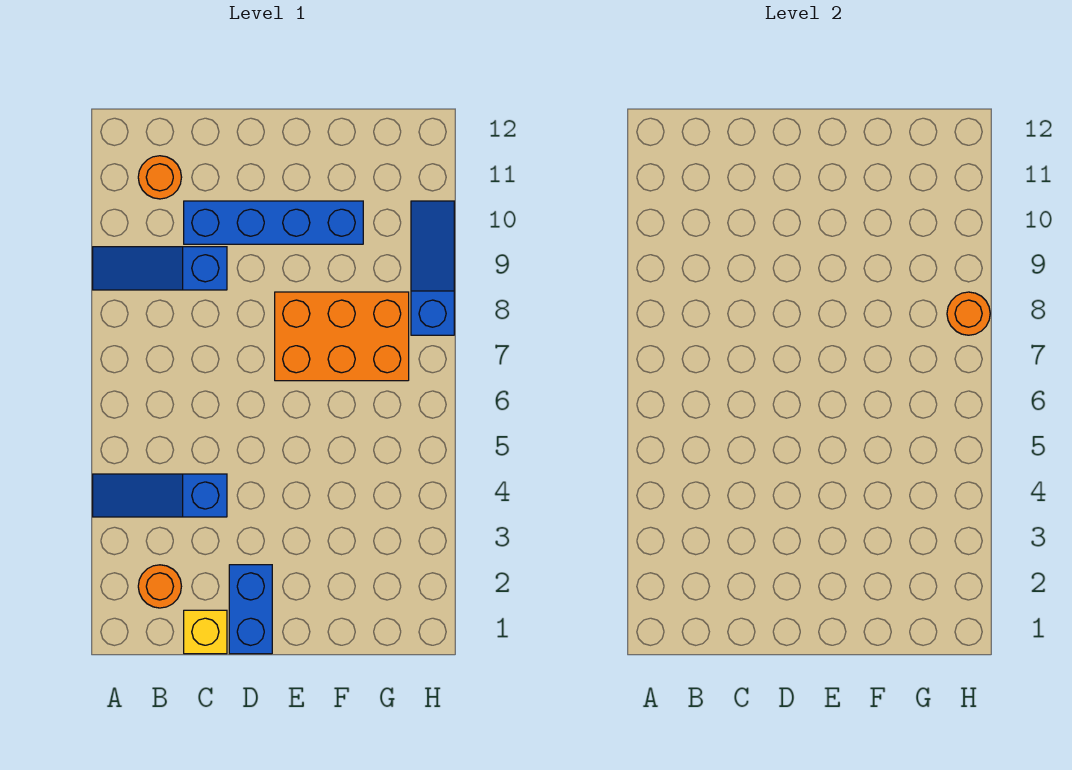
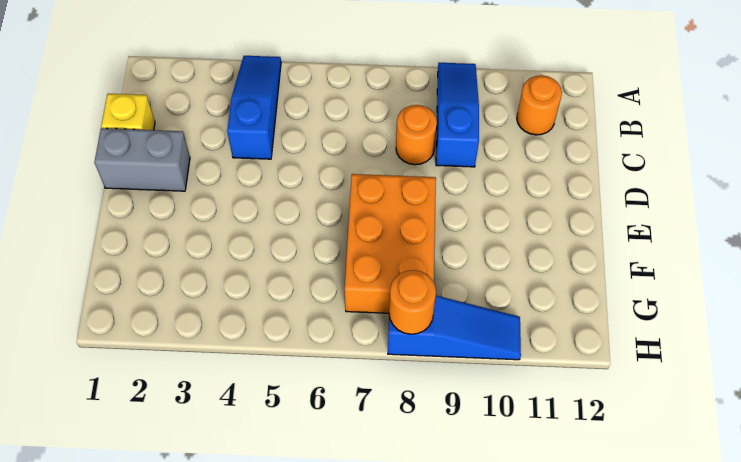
orange 1x1 round brick [138,565,181,608] -> orange 1x1 round brick moved to [396,105,437,165]
blue 1x4 brick [184,201,363,244] -> none
blue 1x2 brick [229,565,272,654] -> grey 1x2 brick [95,128,190,191]

